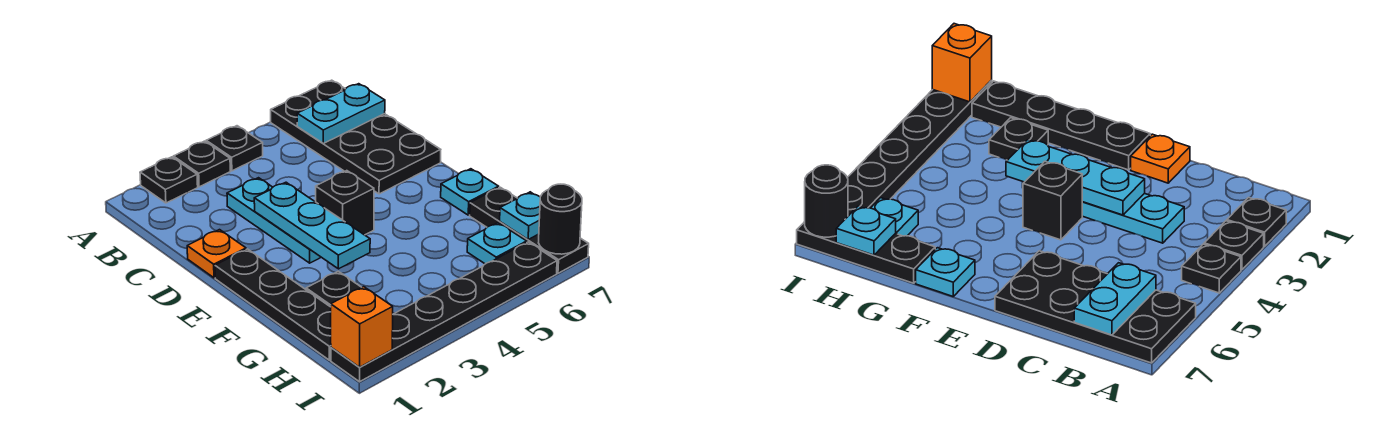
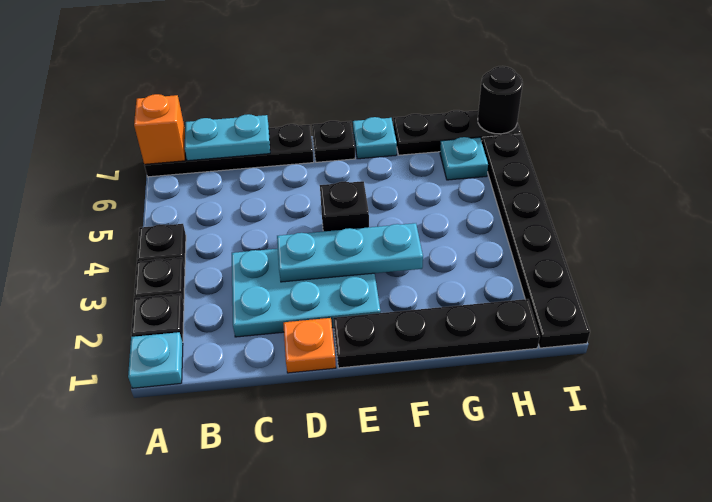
black 2x4 plate [271,80,441,194] -> black 1x4 plate [145,124,314,177]
cyan 1x2 plate [297,84,385,143] -> cyan 1x2 plate turned to [185,114,270,161]
cyan 1x3 plate [227,178,321,263] -> cyan 2x3 plate [232,249,381,337]
black 1x1 plate [306,271,361,307] -> black 1x1 plate moved to [312,121,355,162]
cyan 1x1 plate [500,192,540,239] -> cyan 1x1 plate moved to [128,332,183,388]
orange 1x1 brick [331,287,393,367] -> orange 1x1 brick moved to [134,94,185,164]

